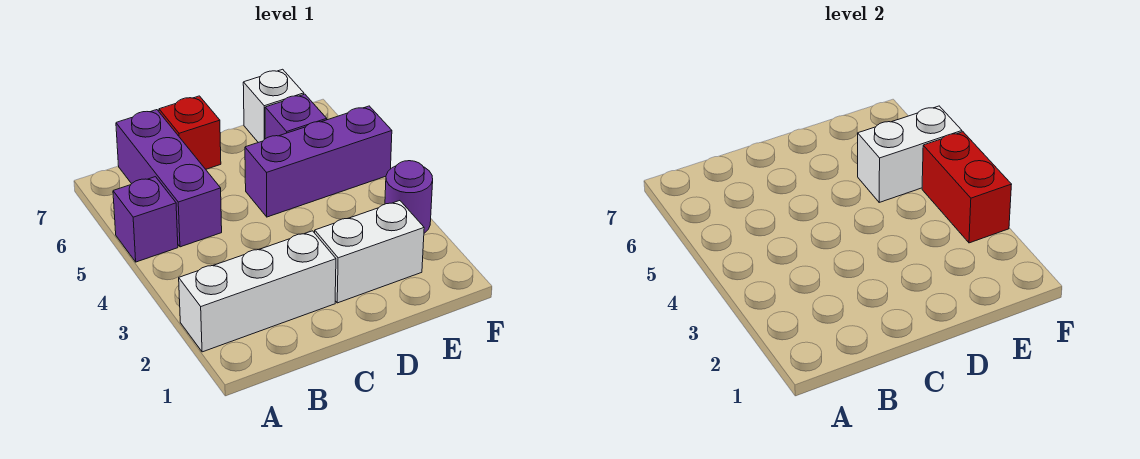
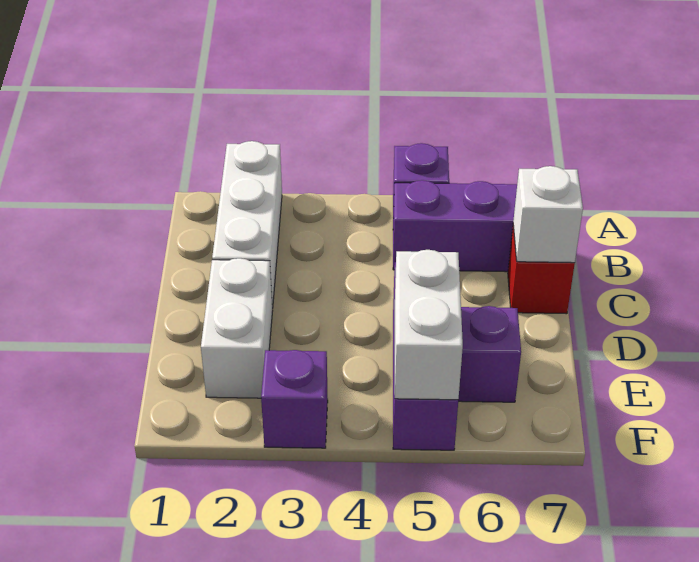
white 1x1 brick [243,69,304,143] -> white 1x1 brick moved to [513,166,583,263]
purple 1x1 round brick [385,161,433,233] -> purple 1x1 brick [261,350,328,448]
red 1x2 brick [922,132,1012,243] -> none

